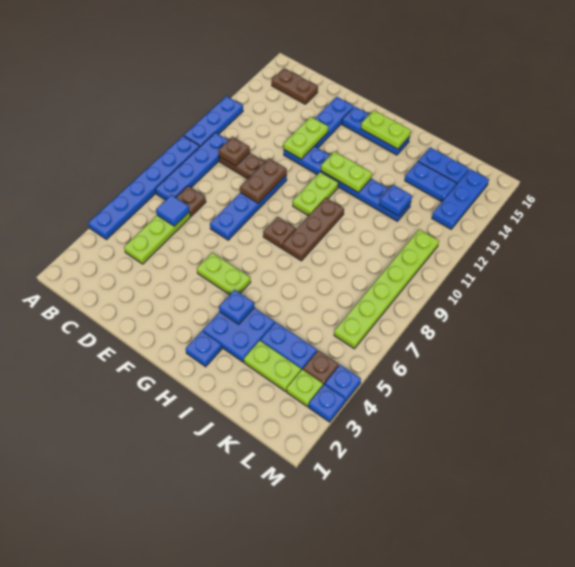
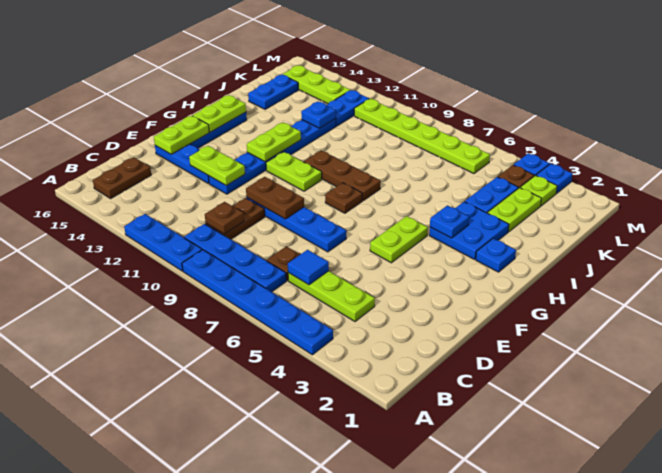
none -> lime 1x2 plate [154,116,209,154]
blue 1x2 plate [405,162,457,202] -> blue 1x2 plate moved to [326,90,369,126]
blue 1x3 plate [432,169,489,229] -> lime 1x3 plate [282,65,350,104]

